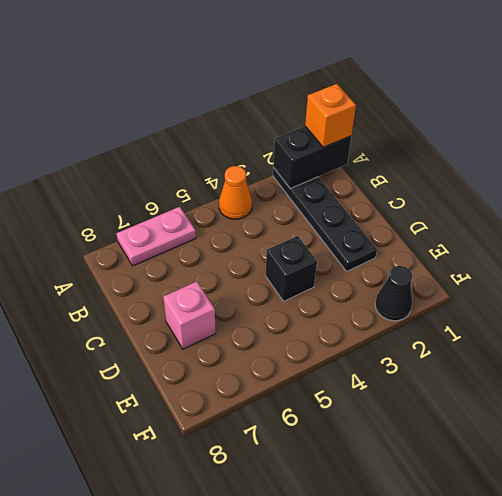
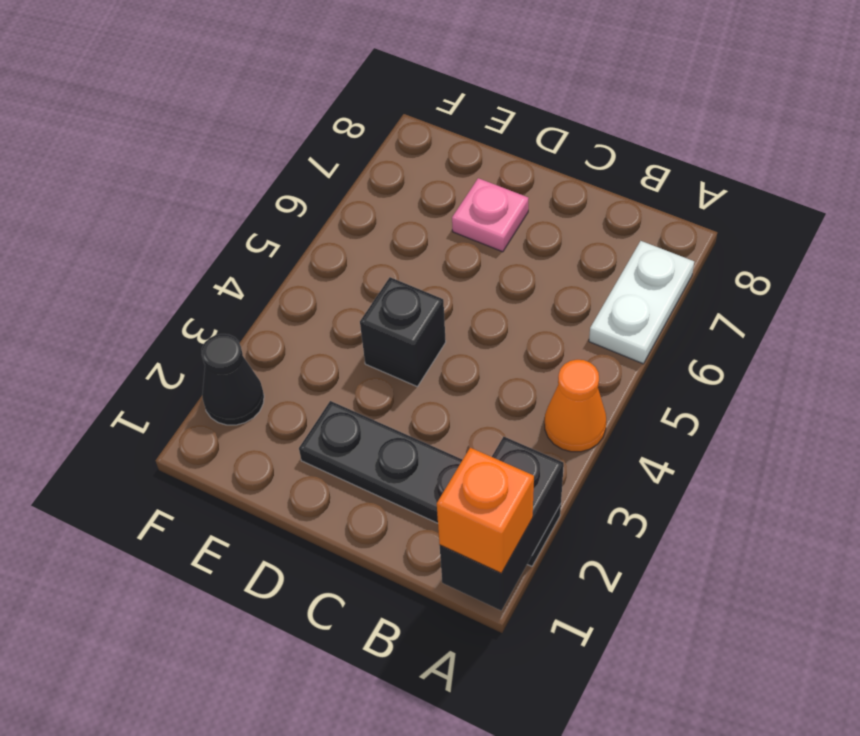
pink 1x2 plate [116,207,196,266] -> white 1x2 plate [589,241,694,364]
pink 1x1 brick [163,281,216,349] -> pink 1x1 plate [452,178,528,252]

